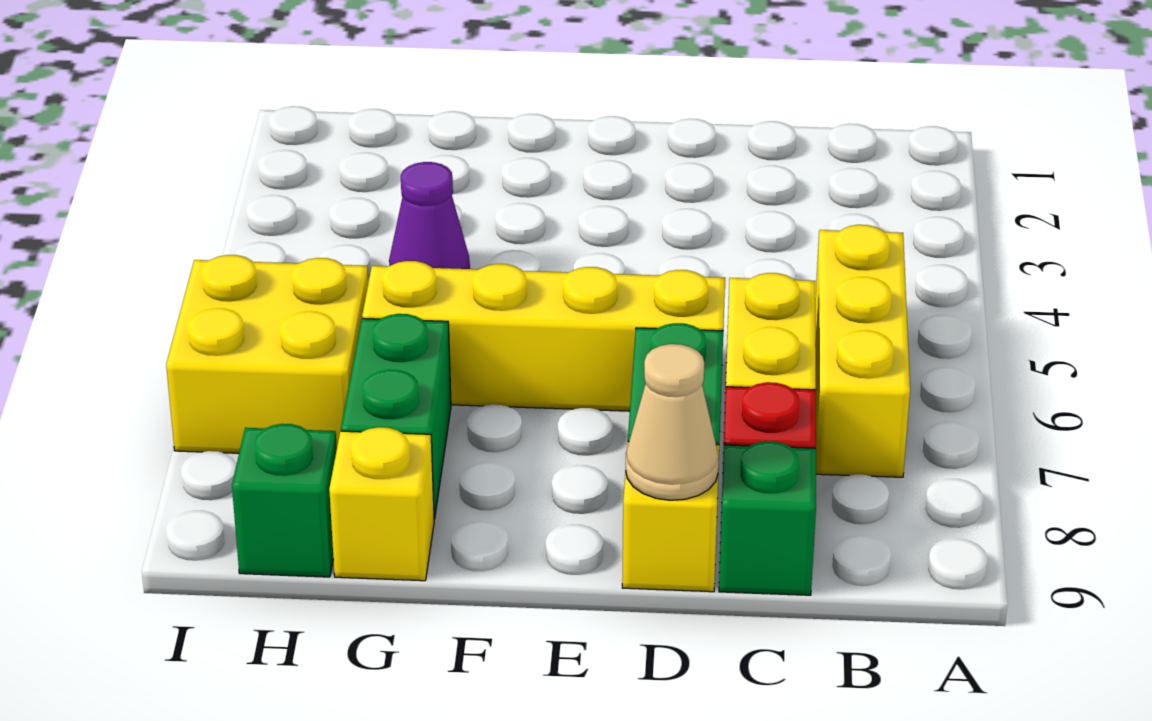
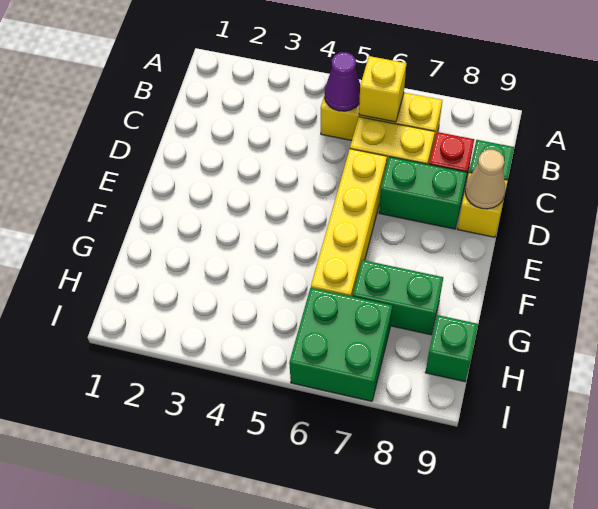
purple 1x1 cone [389,162,470,269] -> purple 1x1 cone moved to [324,52,360,111]
yellow 1x1 brick [329,427,434,581] -> yellow 1x1 brick moved to [359,56,406,122]
yellow 2x2 brick [166,255,368,453] -> green 2x2 brick [289,288,392,401]

